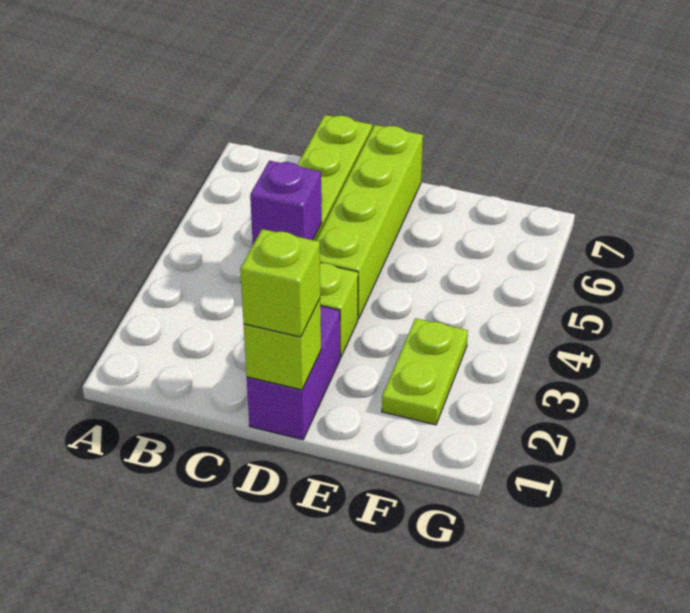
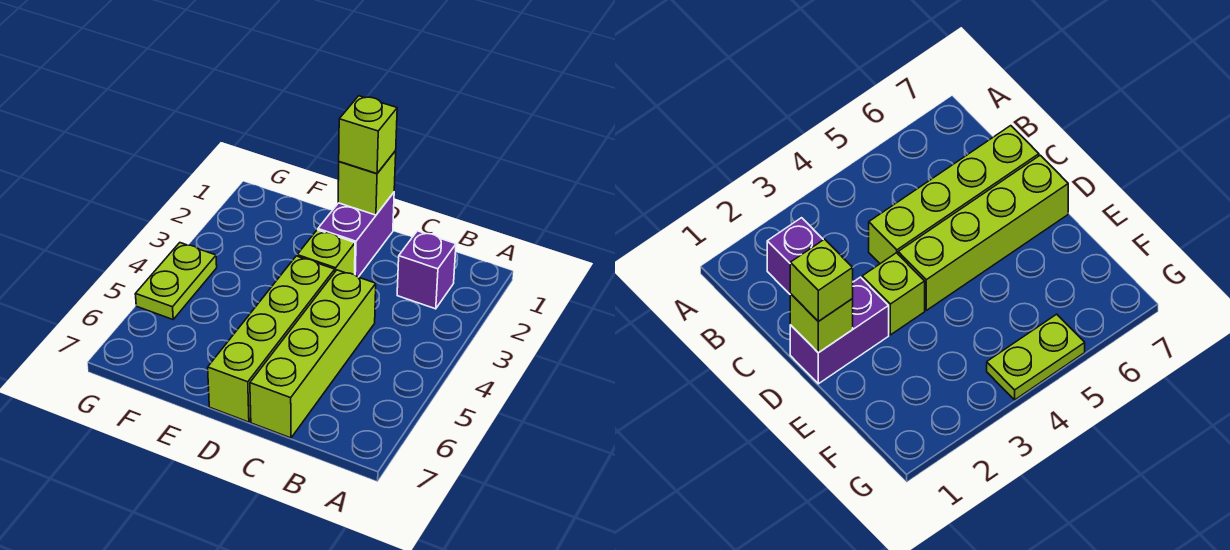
purple 1x1 brick [250,161,322,244] -> purple 1x1 brick moved to [397,231,456,309]
lime 1x2 plate [382,318,468,425] -> lime 1x2 plate moved to [135,243,217,319]

